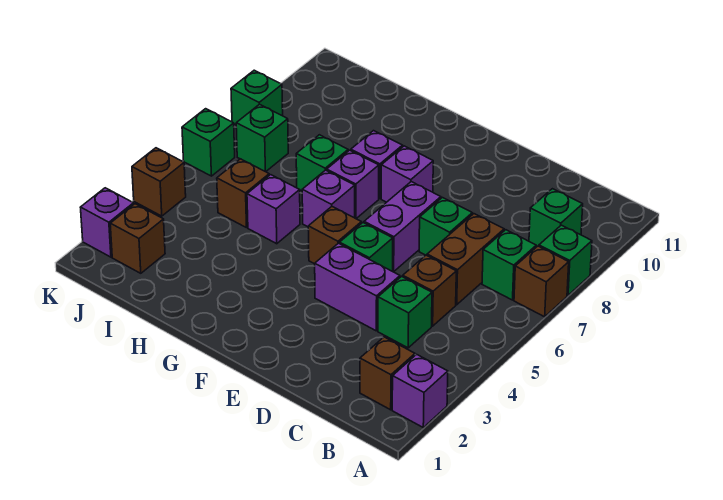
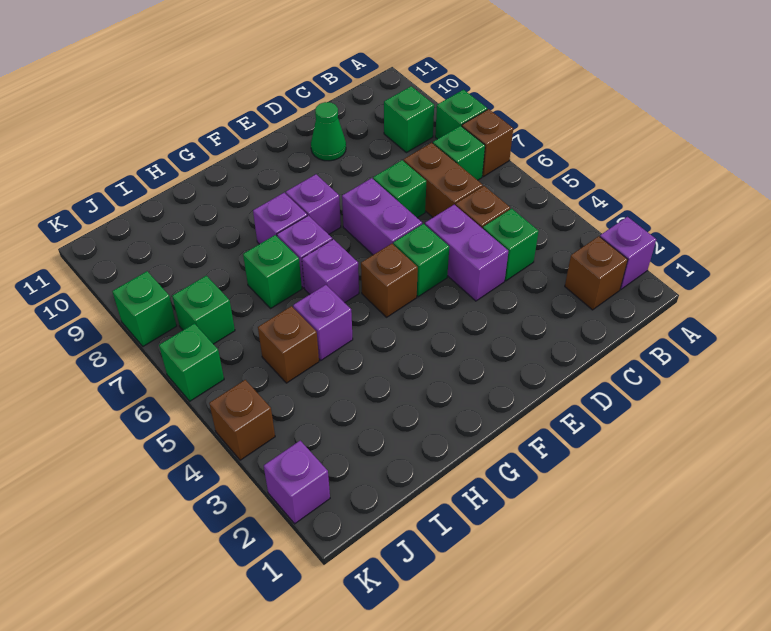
purple 1x2 brick [315,243,400,331] -> purple 1x2 brick turned to [425,205,508,301]
none -> green 1x1 cone [311,102,346,161]
brown 1x1 brick [110,204,165,273] -> none

